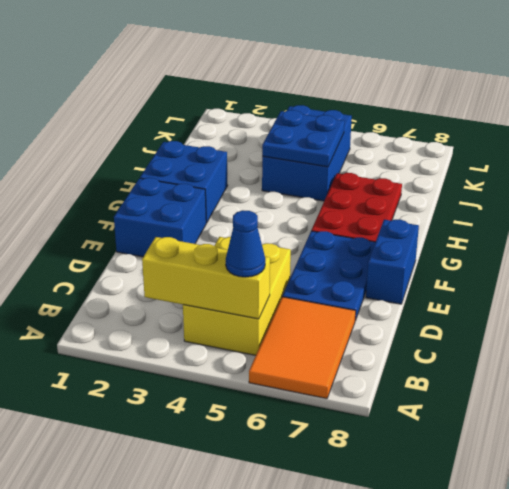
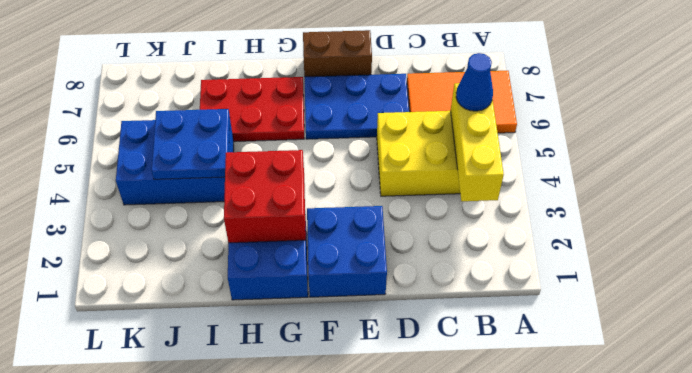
blue 1x2 brick [366,220,419,304] -> brown 1x2 brick [303,30,372,77]
none -> red 2x2 brick [224,150,306,243]

